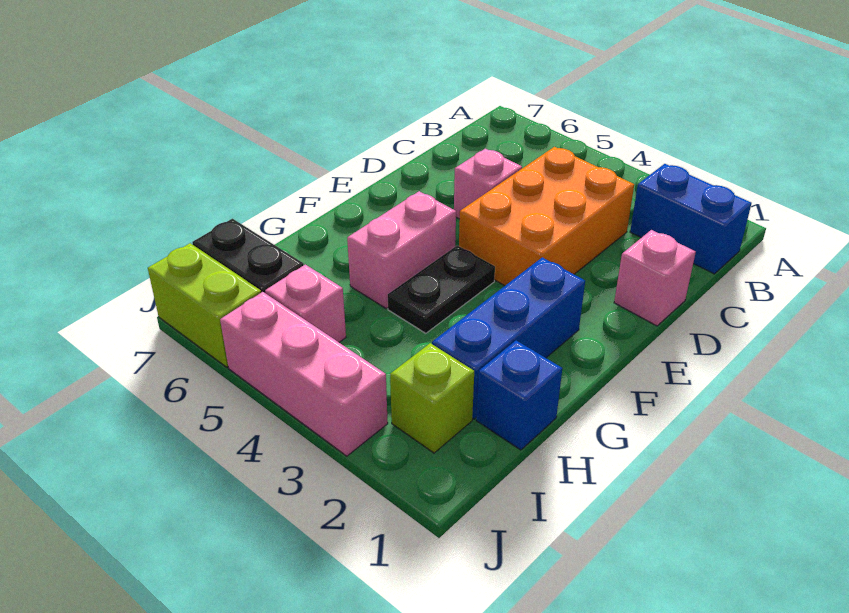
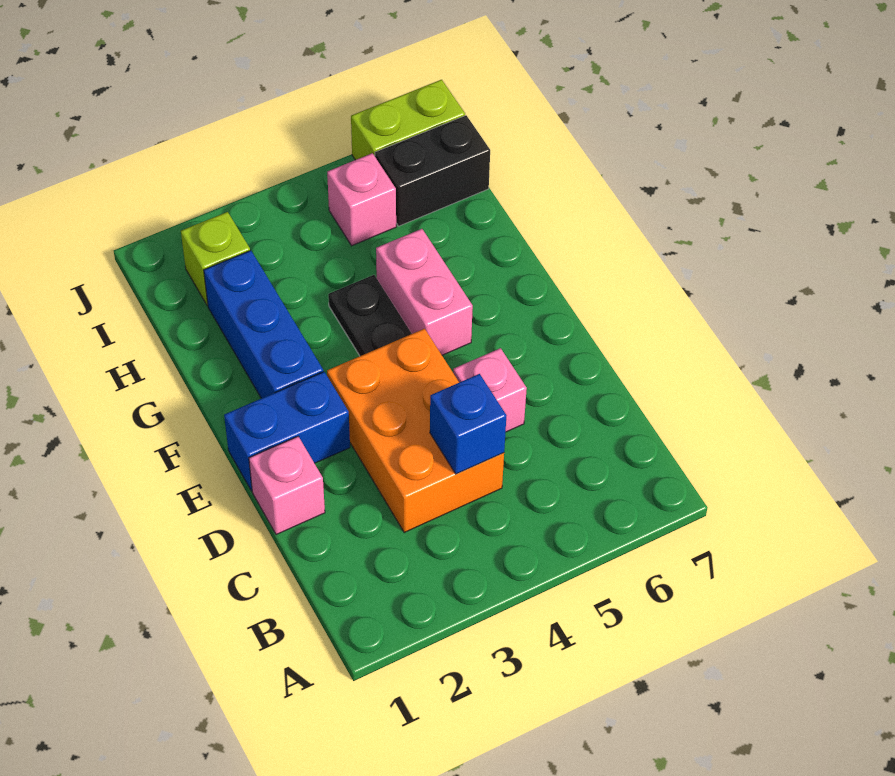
blue 1x2 brick [630,164,752,274] -> blue 1x2 brick moved to [224,372,350,491]
blue 1x1 brick [476,341,562,450] -> blue 1x1 brick moved to [430,374,507,474]
pink 1x3 brick [220,292,388,456] -> none

